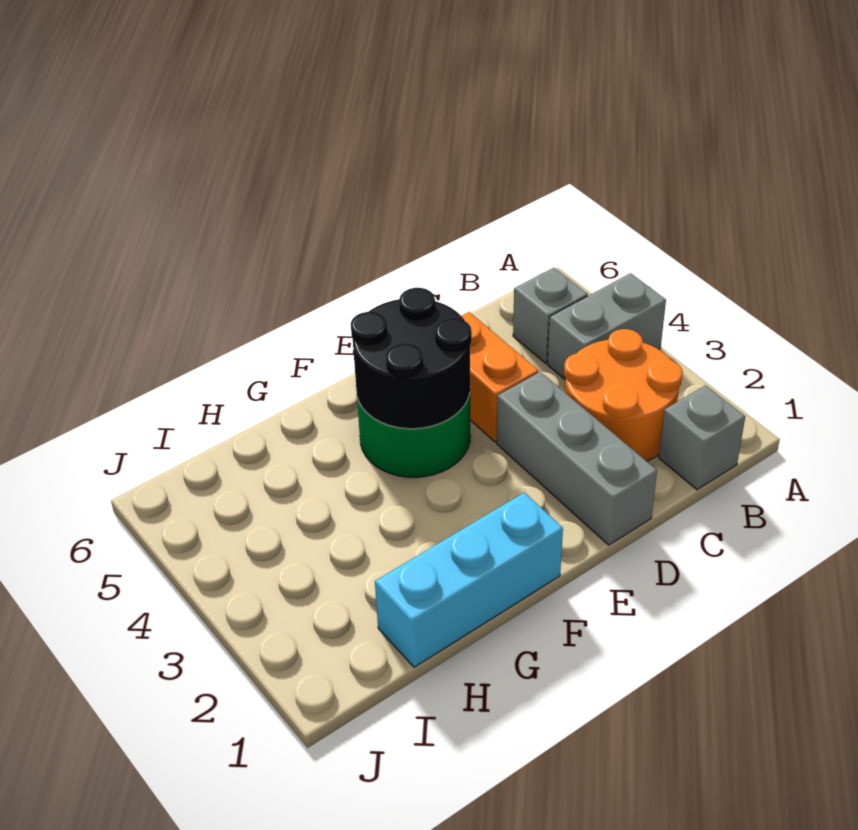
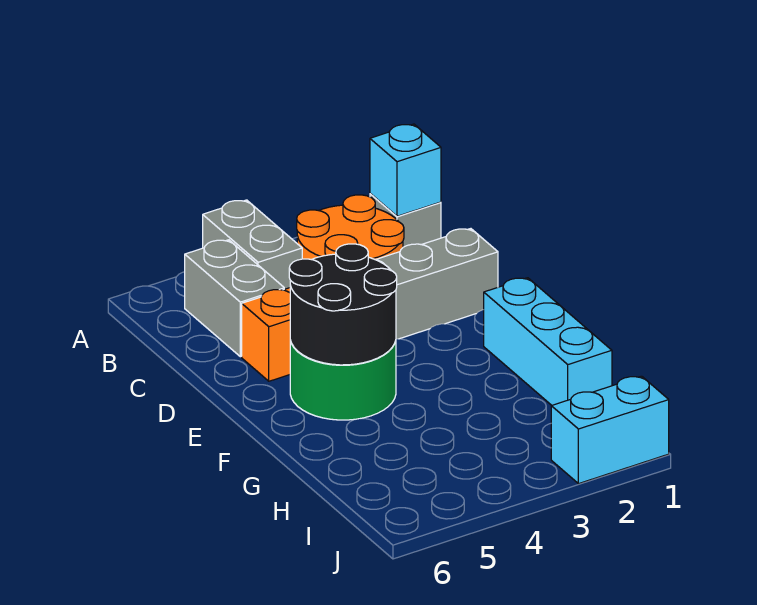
none -> cyan 1x1 brick [370,124,441,216]
grey 1x1 brick [513,268,588,363] -> grey 1x2 brick [185,240,284,357]
none -> cyan 1x2 brick [551,376,669,484]

